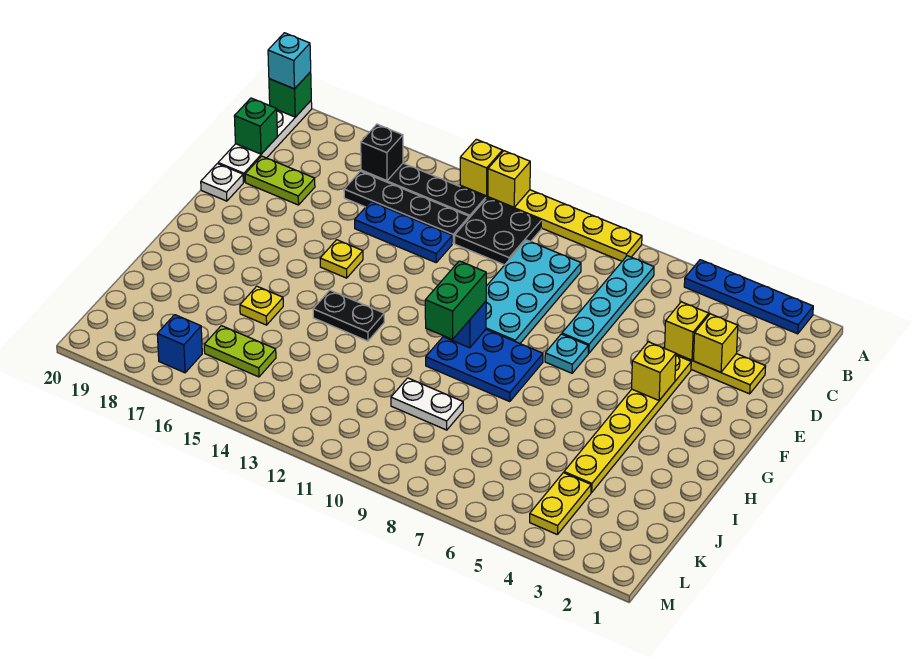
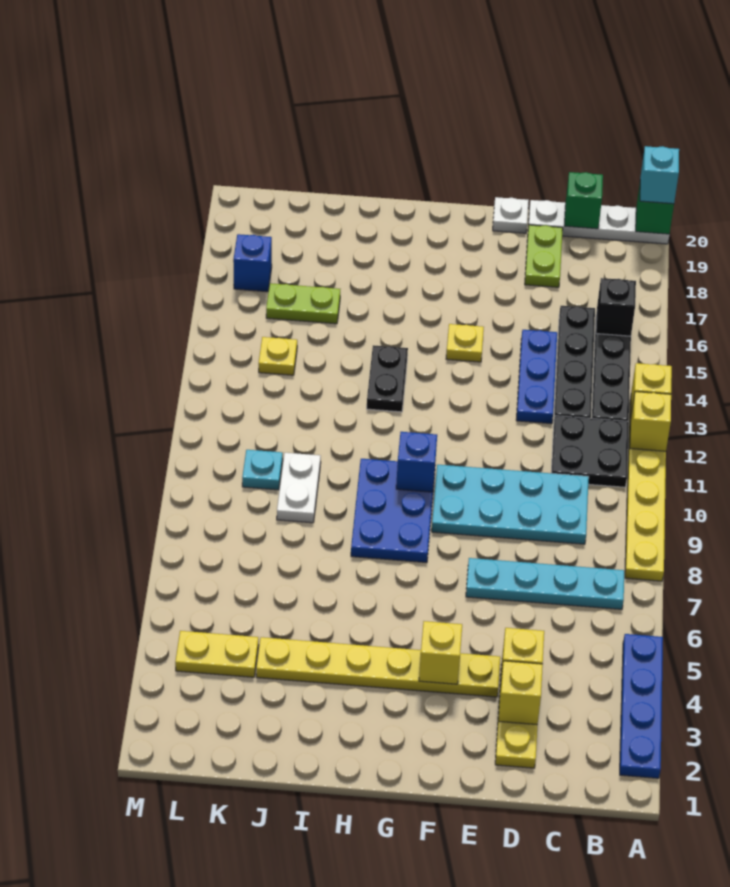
cyan 1x1 plate [545,334,588,373] -> cyan 1x1 plate moved to [242,450,283,490]
green 1x2 brick [425,261,486,339] -> none
yellow 1x1 plate [240,286,283,325] -> yellow 1x1 plate moved to [259,337,297,375]
lime 1x2 plate [204,326,276,377] -> lime 1x2 plate turned to [266,283,340,324]

